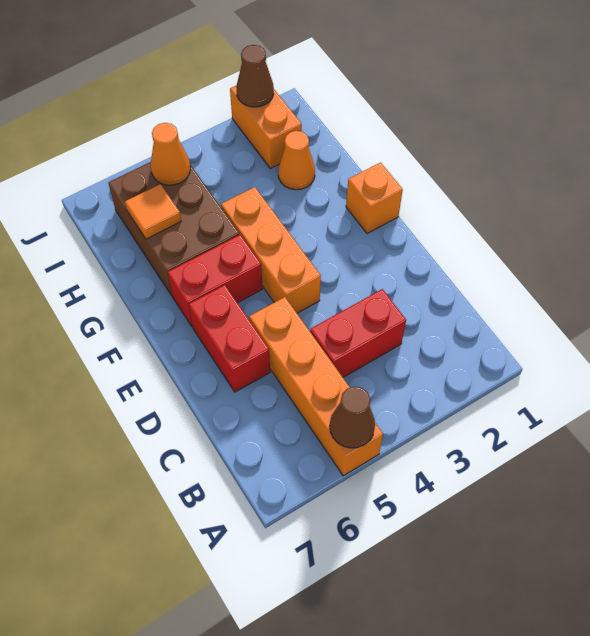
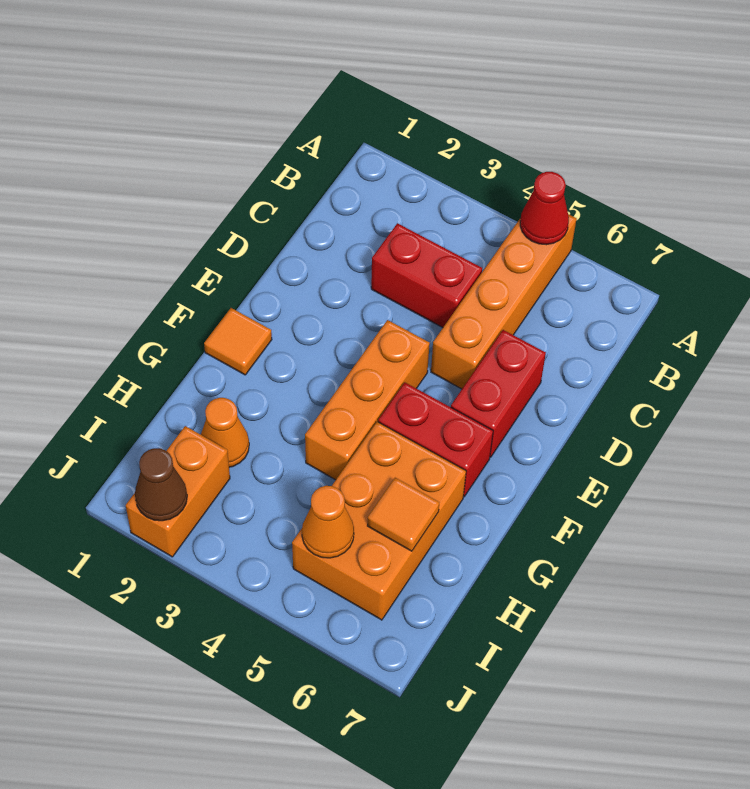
brown 1x1 cone [330,387,375,448] -> red 1x1 cone [520,172,569,245]
orange 1x1 brick [346,163,403,234] -> orange 1x1 tile [204,308,272,375]
brown 2x3 brick [108,162,239,296] -> orange 2x3 brick [292,422,466,620]

